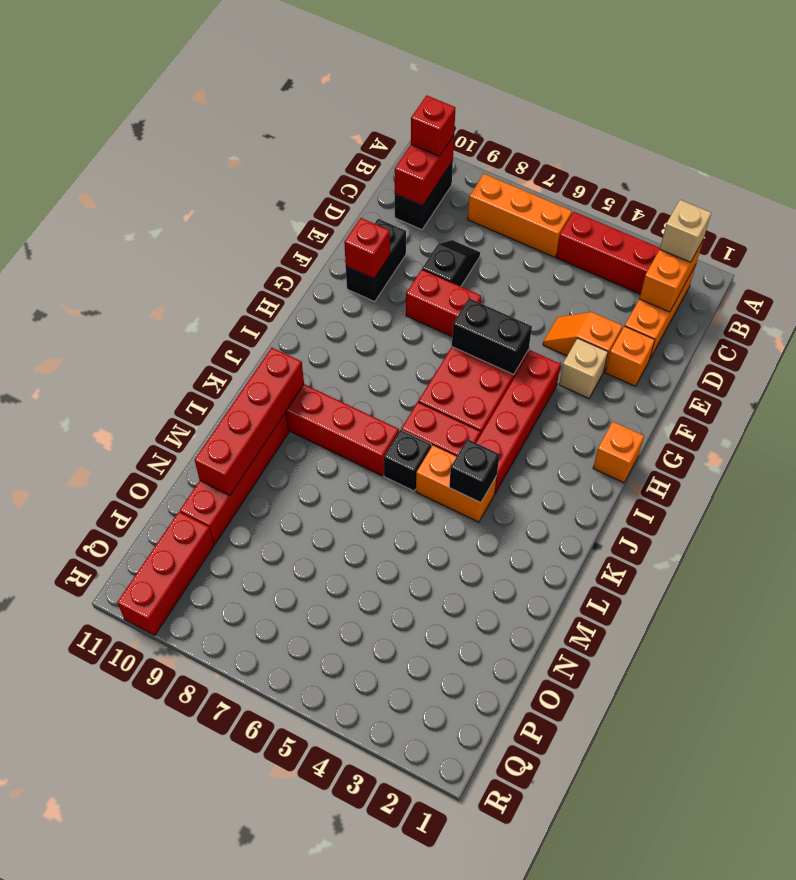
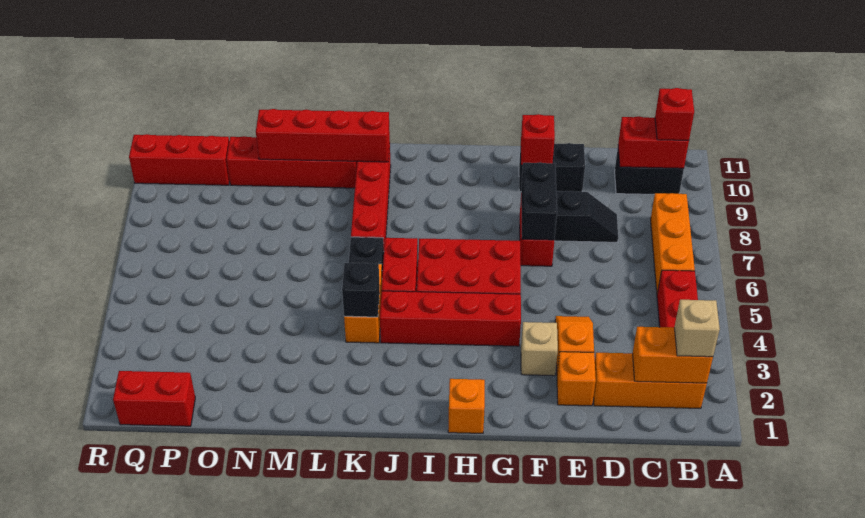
black 1x2 brick [452,298,532,375] -> black 1x2 brick moved to [521,162,557,240]
none -> red 1x2 brick [113,371,195,426]

